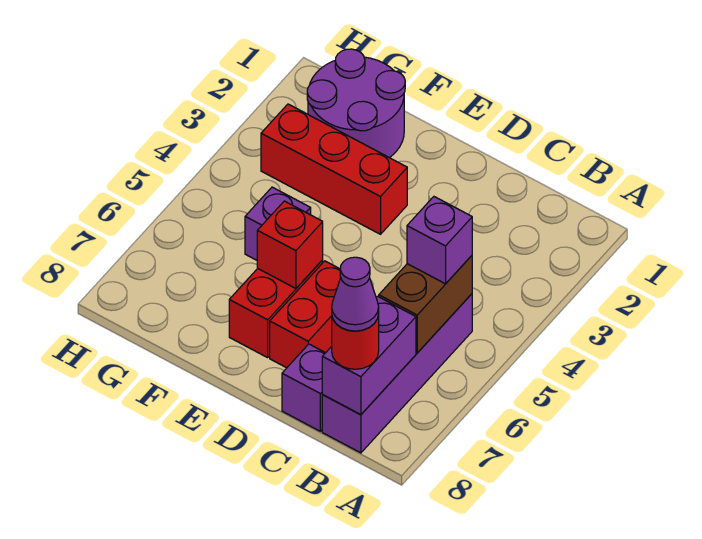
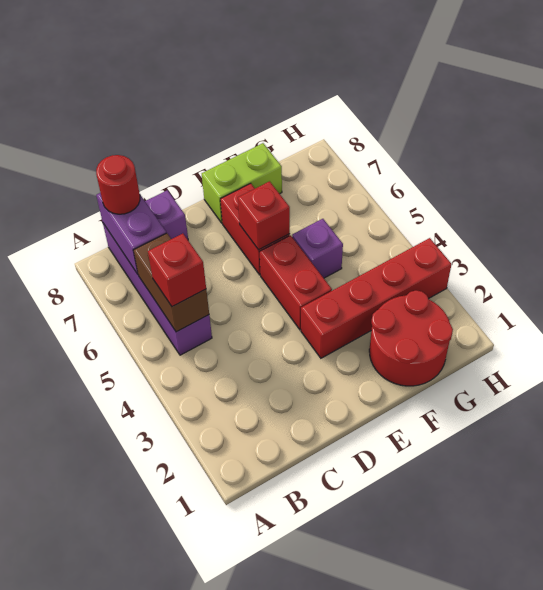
purple 1x1 brick [407,197,472,284] -> red 1x1 brick [148,233,206,307]
purple 1x1 cone [332,257,379,331] -> none
red 1x2 brick [270,261,341,368] -> red 1x2 brick moved to [260,235,332,330]
red 1x3 brick [261,104,407,234] -> red 1x4 brick [301,238,452,358]
none -> lime 1x2 brick [202,143,282,223]
purple 2x2 round brick [307,49,405,158] -> red 2x2 round brick [369,290,453,386]

